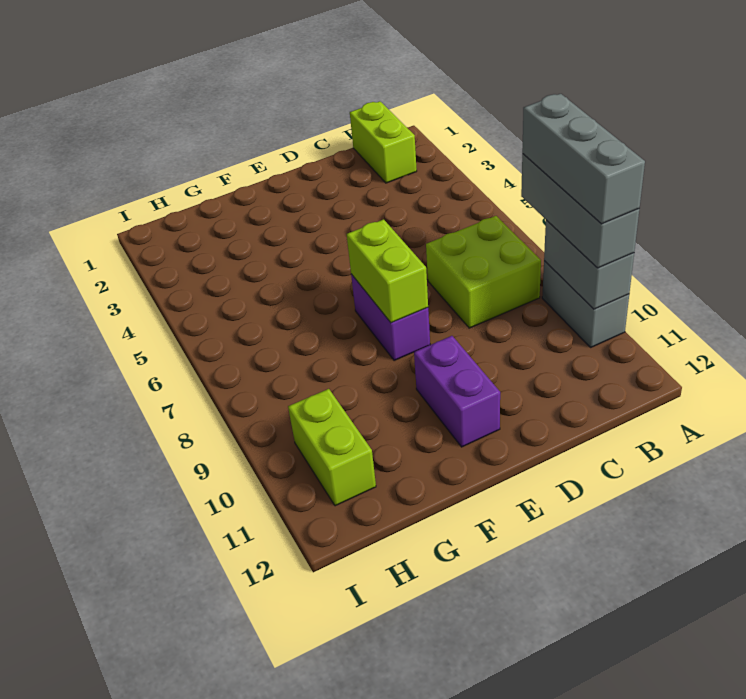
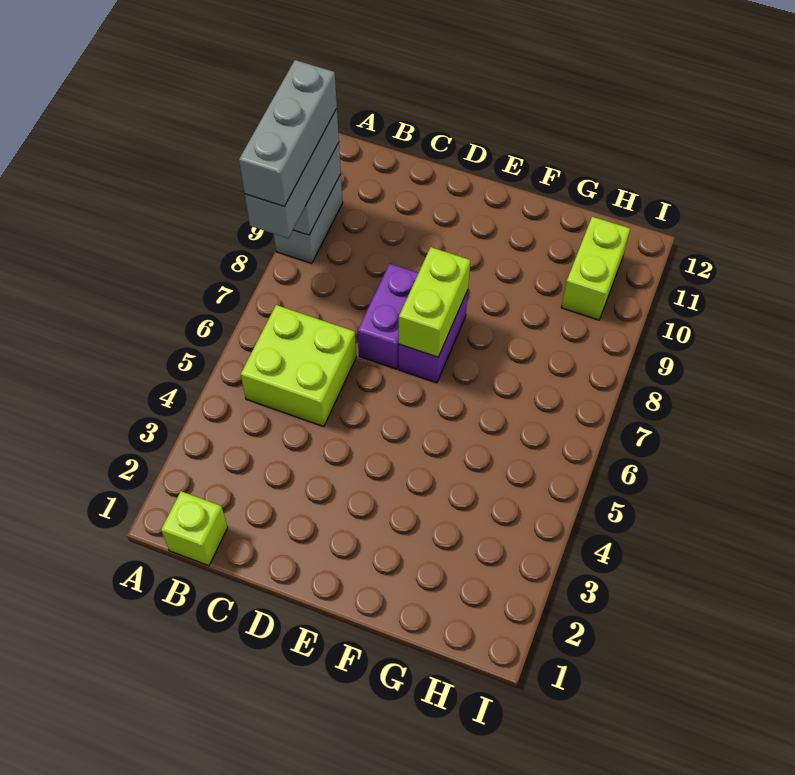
lime 1x2 brick [350,101,417,183] -> lime 1x1 brick [161,491,228,566]
lime 2x2 brick [426,216,541,328] -> lime 2x2 brick moved to [241,305,356,427]
purple 1x2 brick [414,336,500,447] -> purple 1x2 brick moved to [358,263,418,369]

